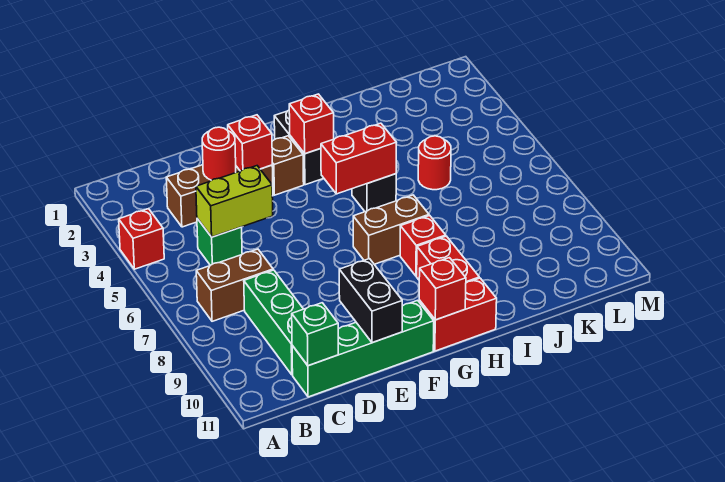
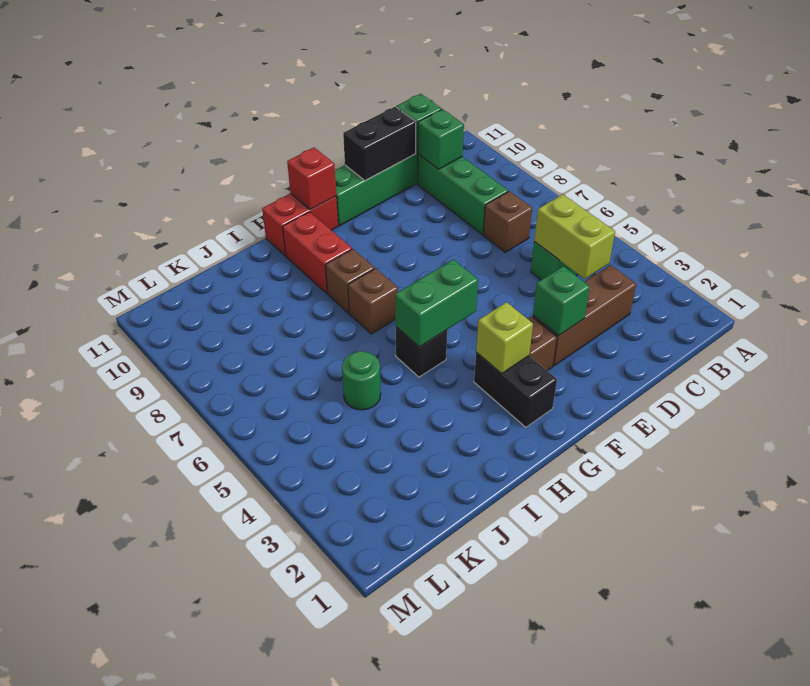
red 1x1 brick [119,209,164,269] -> none
brown 1x2 brick [196,249,273,321] -> brown 1x1 brick [483,191,532,252]
lime 1x2 brick [196,166,273,237] -> lime 1x2 brick turned to [534,194,615,279]
none -> green 1x1 brick [418,109,464,169]
red 1x1 round brick [202,127,236,180] -> none
red 1x1 brick [228,115,272,171] -> green 1x1 brick [533,266,590,336]
black 1x2 brick [339,259,402,343] -> black 1x2 brick turned to [343,107,416,181]
red 1x1 brick [289,94,334,154] -> lime 1x1 brick [476,302,533,374]
red 1x2 brick [321,123,397,194] -> green 1x2 brick [395,259,478,347]
brown 1x2 brick [353,195,429,264] -> brown 1x1 brick [348,268,398,334]
red 1x1 brick [400,216,446,276] -> brown 1x1 brick [326,249,375,313]
red 1x1 round brick [418,136,451,190] -> green 1x1 round brick [342,351,381,410]

